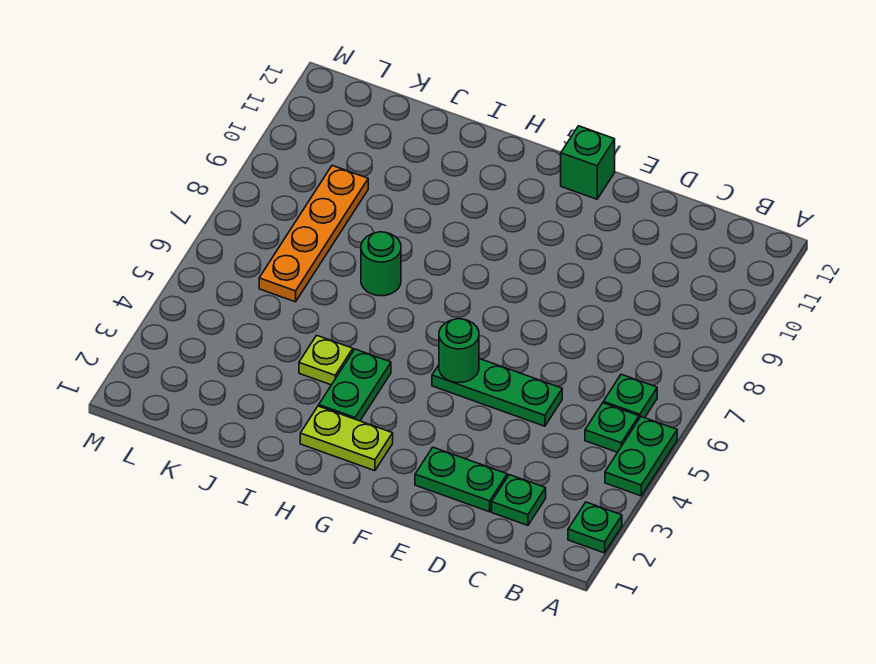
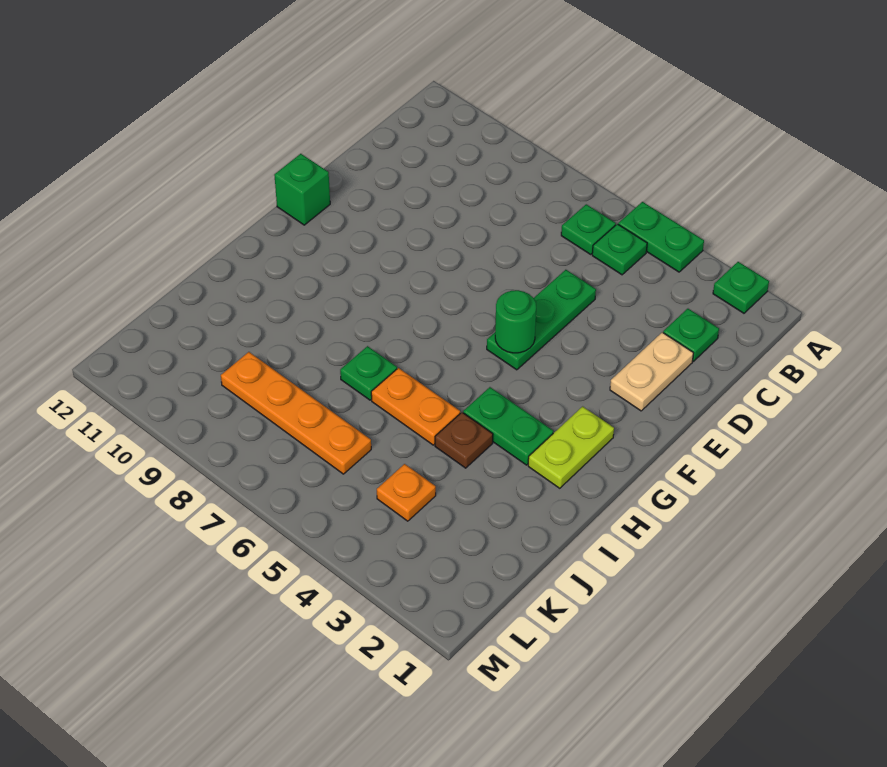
green 1x2 plate [415,447,507,512] -> tan 1x2 plate [610,332,693,411]
lime 1x1 plate [299,335,353,385] -> brown 1x1 plate [435,412,493,468]
none -> orange 1x2 plate [371,368,460,445]
green 1x1 round brick [361,232,401,296] -> green 1x1 plate [340,346,397,400]
none -> orange 1x1 plate [377,464,436,521]

